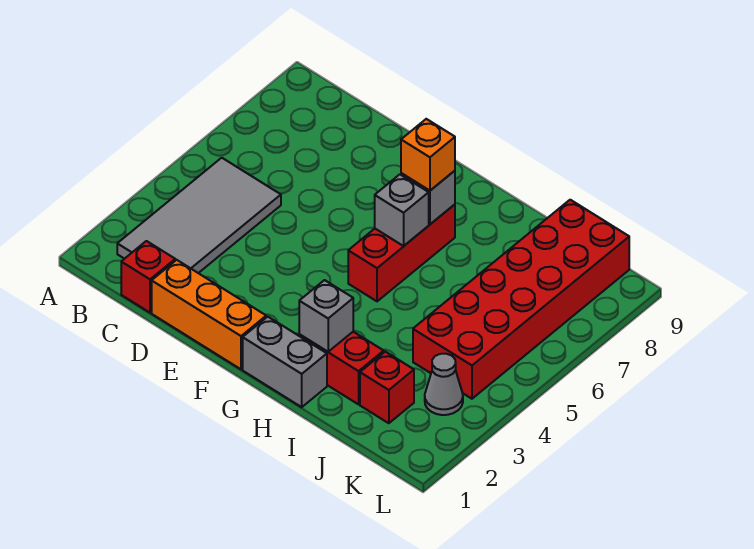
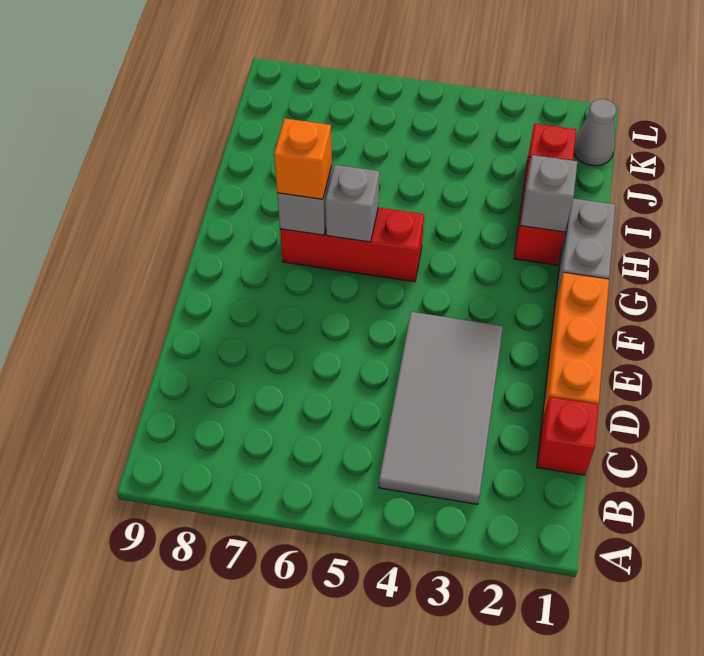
grey 2x4 tile [117,158,281,273] -> grey 2x4 tile turned to [379,312,503,504]
red 2x6 brick [413,200,629,399] -> none
grey 1x1 cone [425,354,463,415] -> grey 1x1 cone moved to [574,99,617,166]

